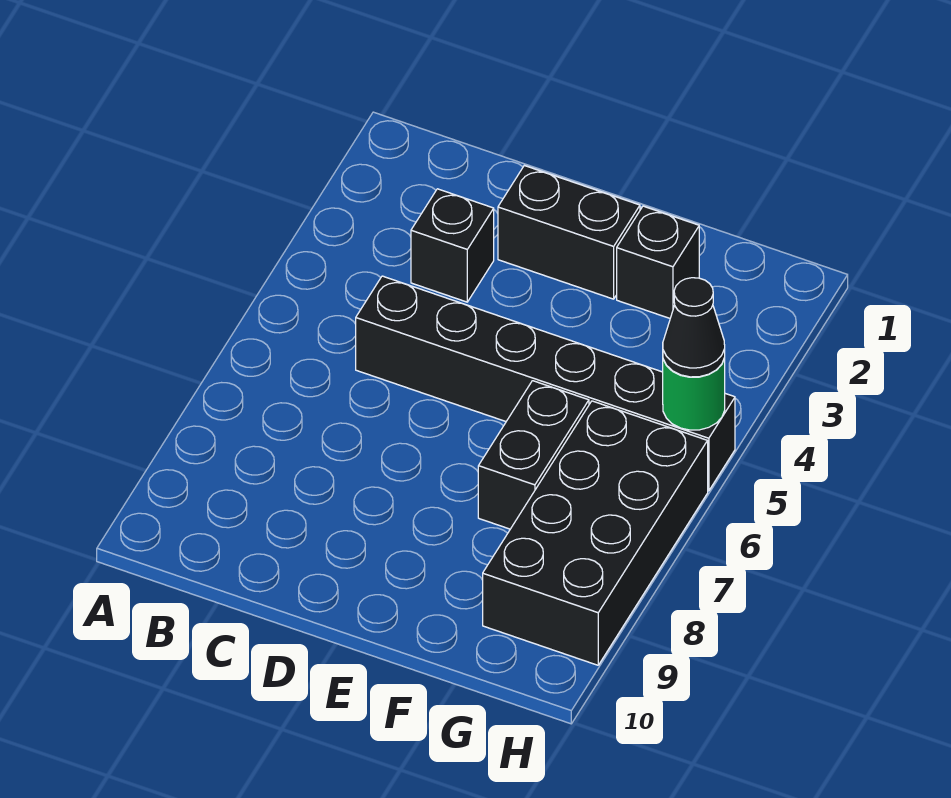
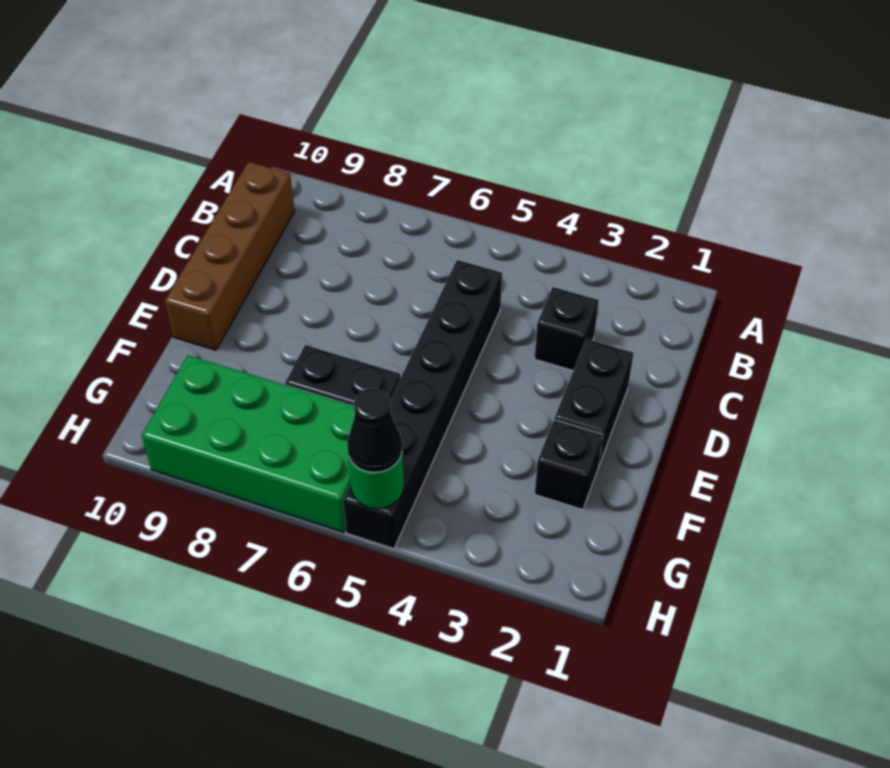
none -> brown 1x4 brick [165,162,295,350]
black 2x4 brick [483,401,708,665] -> green 2x4 brick [142,355,355,532]

